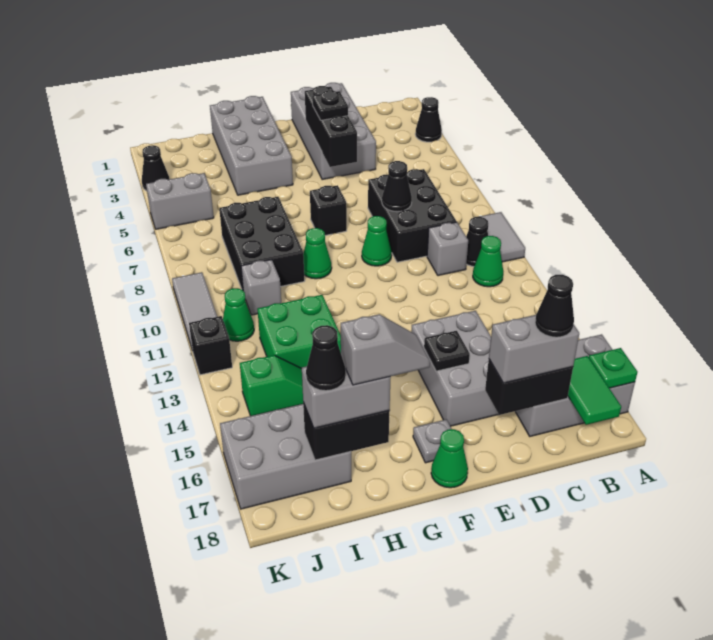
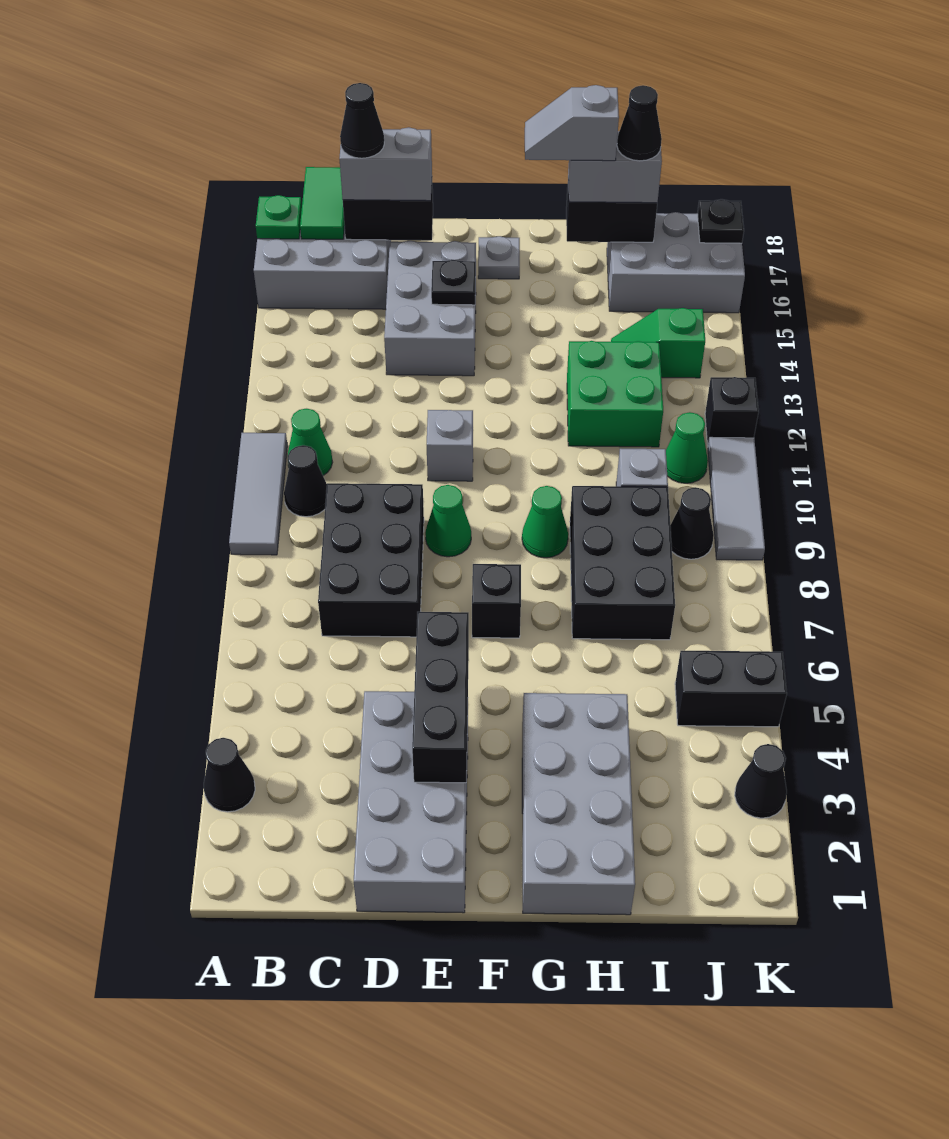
grey 1x2 tile [479,212,525,262] -> grey 1x3 tile [229,433,287,555]
grey 1x1 brick [427,222,468,276] -> grey 1x1 brick moved to [427,410,473,481]
black 1x1 cone [382,161,412,212] -> black 1x1 cone moved to [670,487,714,559]
black 1x1 plate [312,90,348,120] -> black 1x1 plate moved to [697,199,744,243]
green 1x1 cone [431,429,468,488] -> none
grey 1x2 brick [146,173,214,229] -> black 1x2 brick [675,651,787,727]

